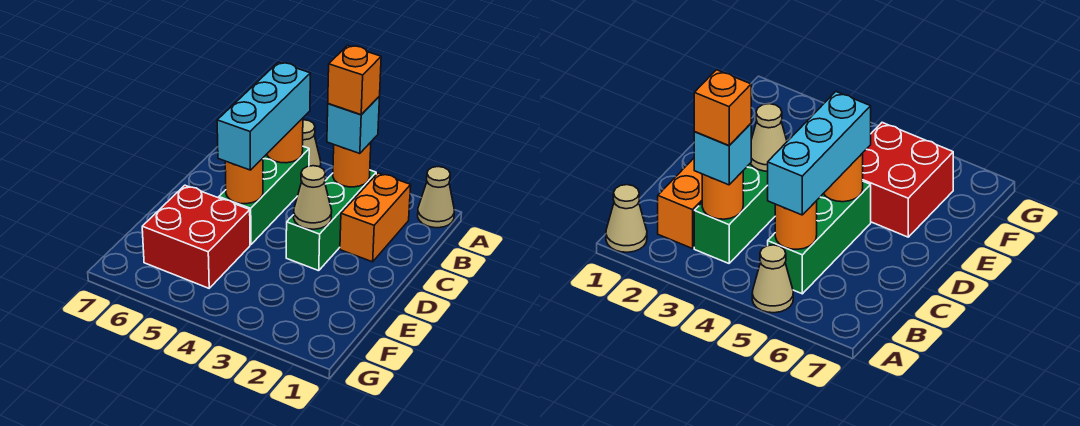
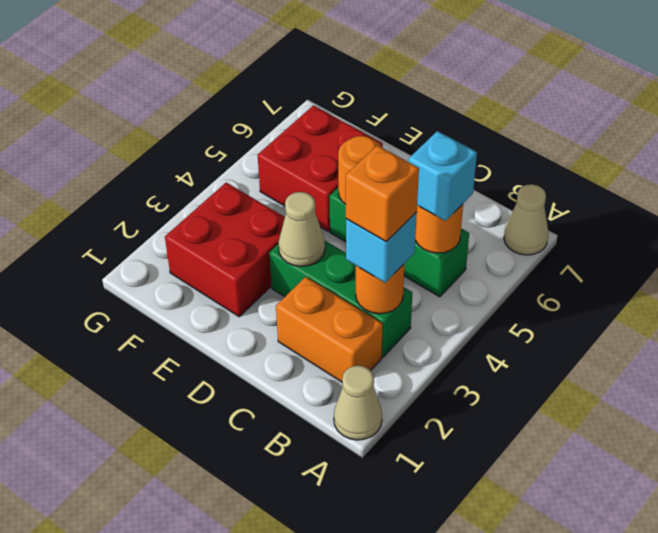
tan 1x1 cone [303,120,321,167] -> tan 1x1 cone moved to [504,184,549,255]
cyan 1x3 brick [217,62,310,170] -> cyan 1x1 brick [409,131,477,221]
none -> red 2x2 brick [165,183,285,317]

